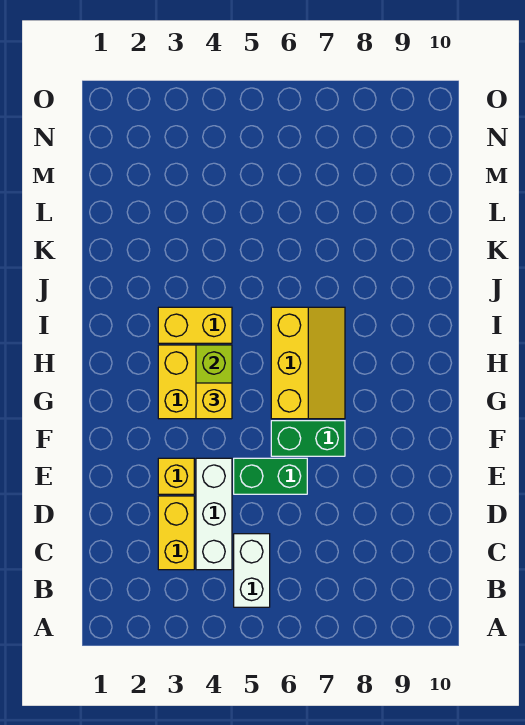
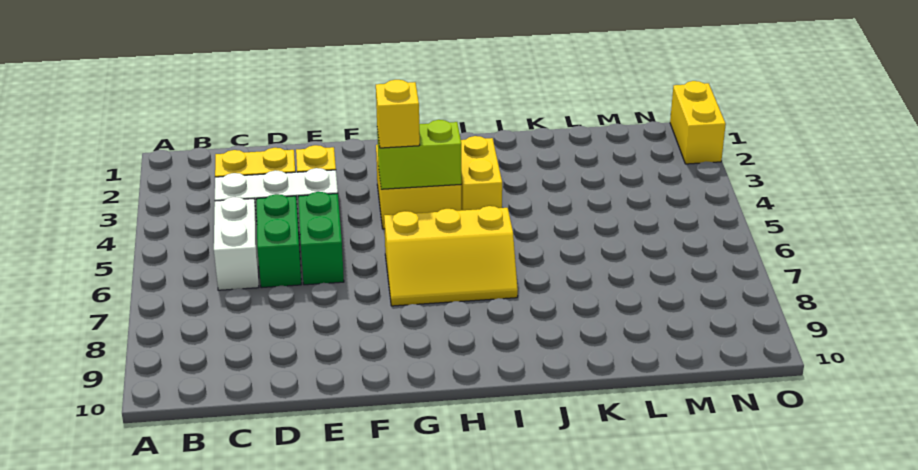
white 1x2 brick [234,534,270,607] -> white 1x2 brick turned to [214,197,259,290]
green 1x2 brick [271,421,345,456] -> green 1x2 brick moved to [257,194,301,288]
none -> yellow 1x2 brick [670,81,726,164]

